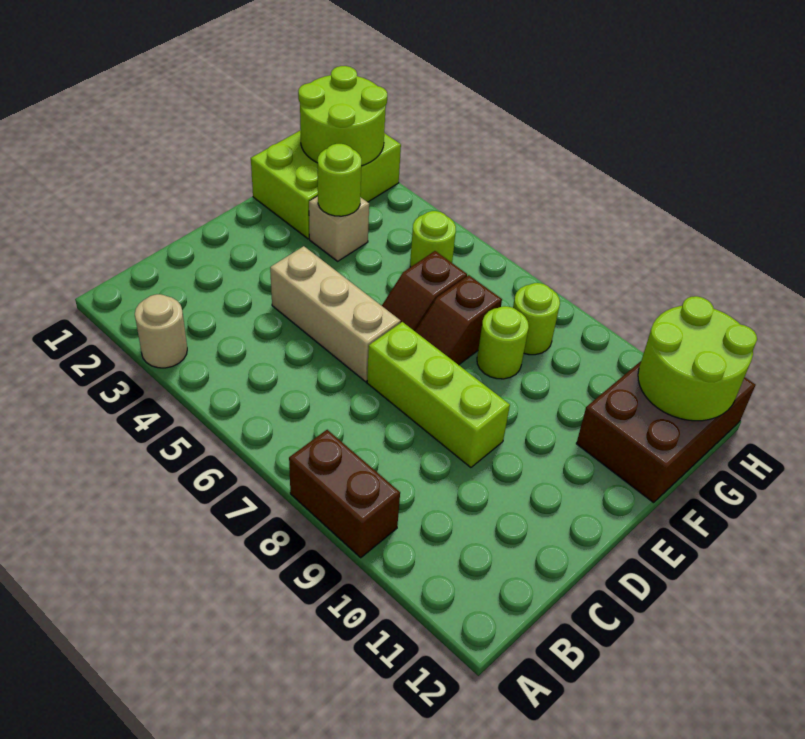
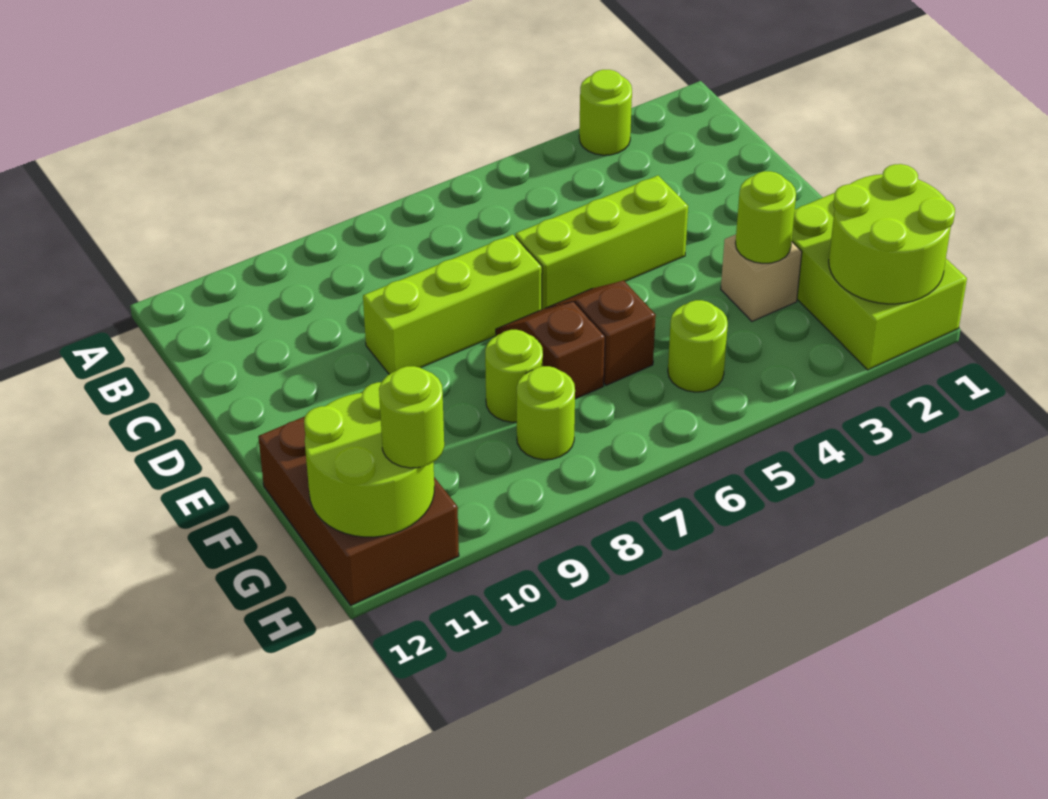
tan 1x1 round brick [135,294,187,368] -> lime 1x1 round brick [579,70,632,155]
brown 1x2 brick [289,430,400,558] -> none
tan 1x3 brick [270,246,401,382] -> lime 1x3 brick [515,176,688,309]
none -> lime 1x1 round brick [379,366,444,468]

